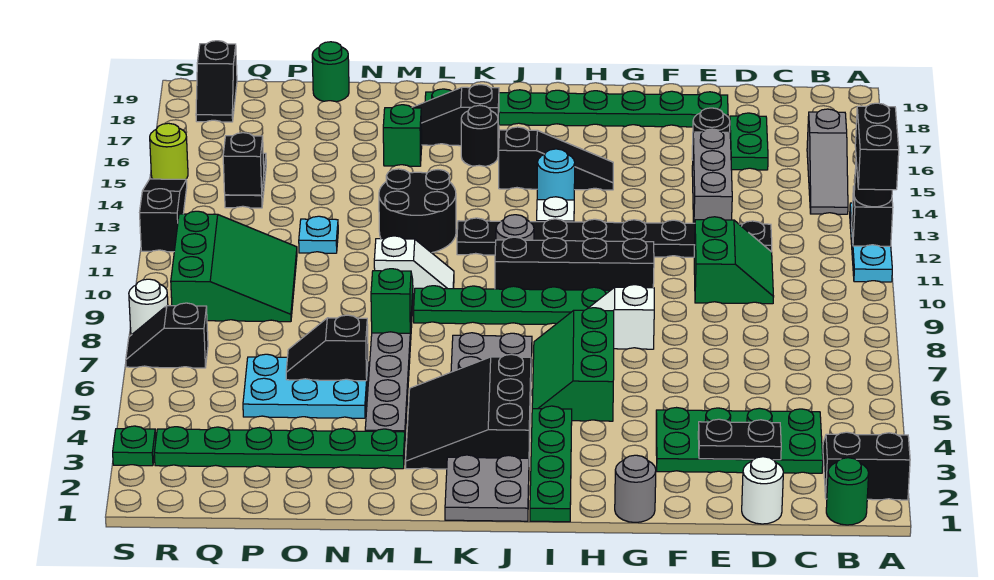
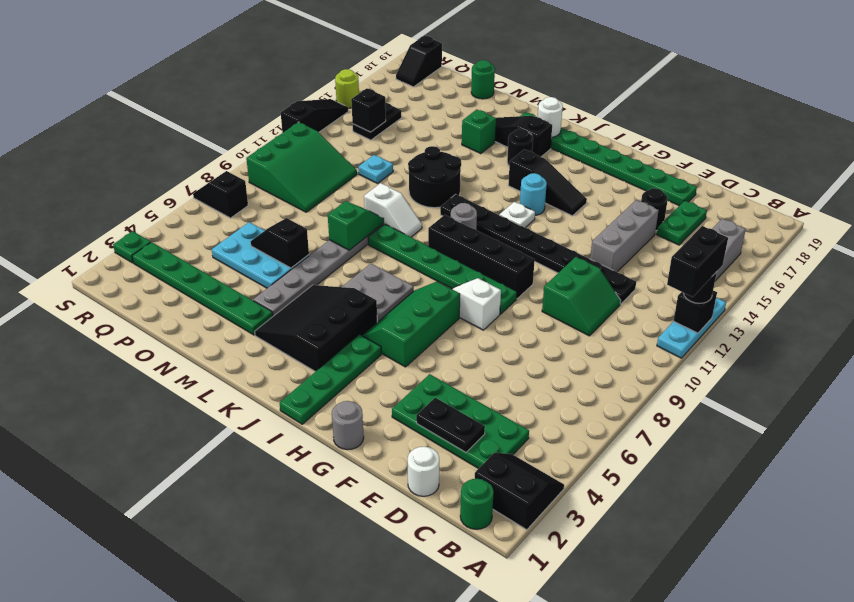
grey 2x2 plate [445,455,529,521] -> none
white 1x1 round brick [129,279,168,335] -> white 1x1 round brick moved to [538,97,563,137]

